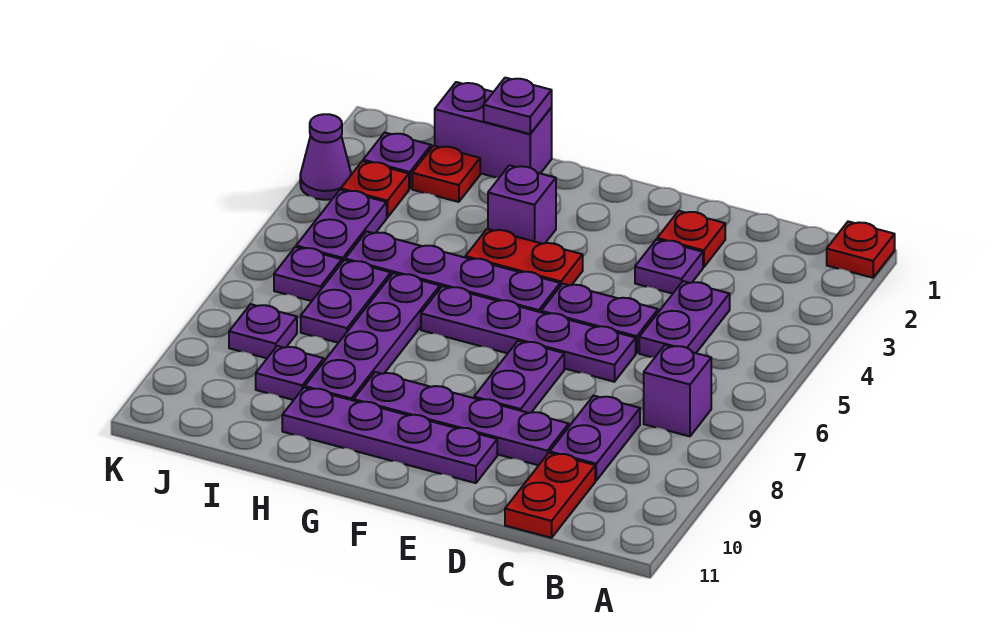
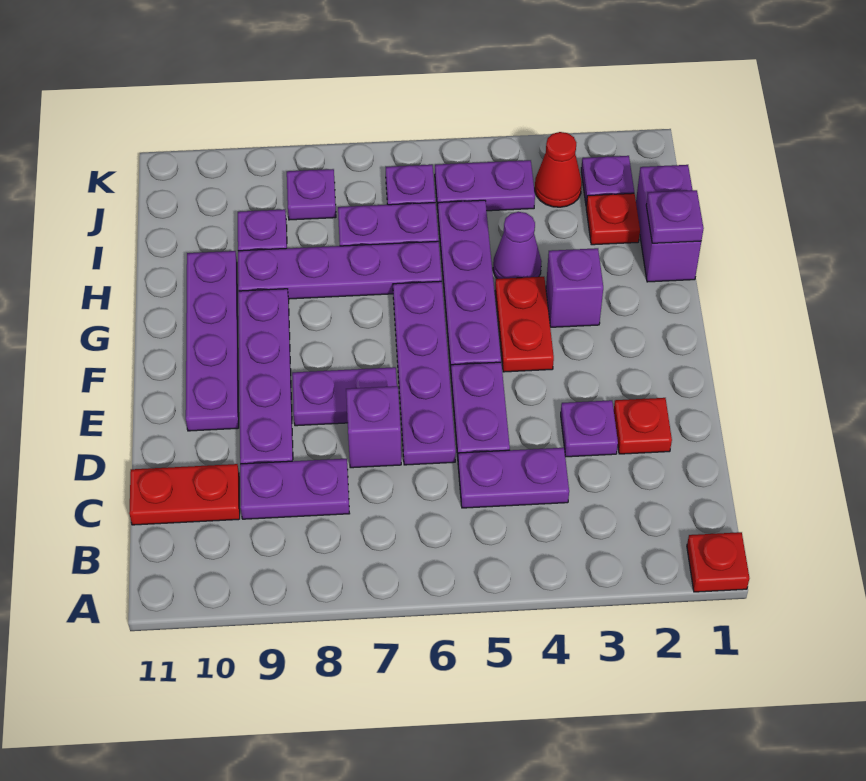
purple 1x1 brick [644,345,711,436] -> purple 1x1 brick moved to [346,386,401,468]
red 1x1 plate [341,161,409,218] -> red 1x1 cone [535,132,582,207]
purple 1x1 cone [300,114,351,200] -> purple 1x1 cone moved to [493,212,542,279]

